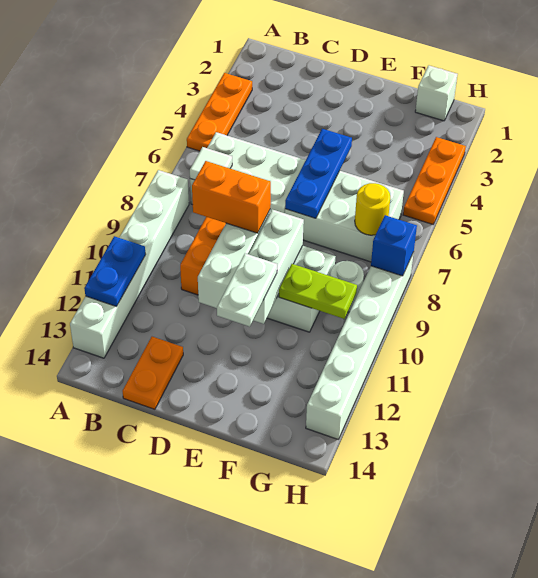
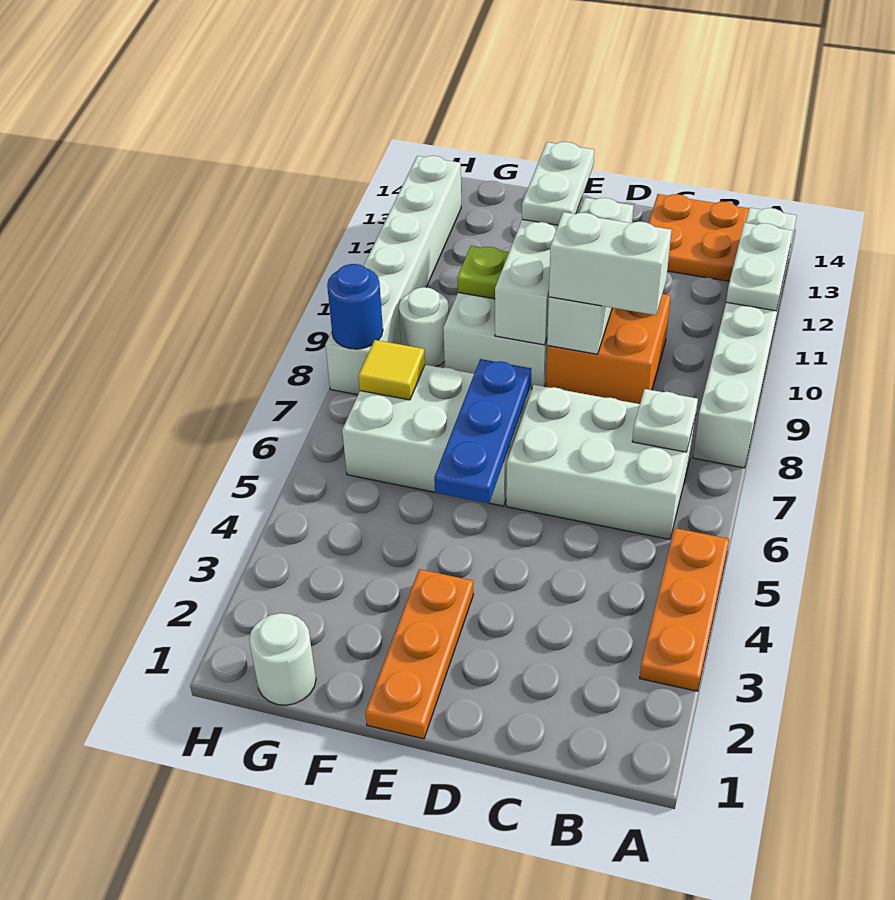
blue 1x2 plate [84,236,146,307] -> white 1x2 plate [726,223,793,311]
white 1x1 tile [190,147,232,180] -> white 1x1 plate [632,389,698,452]
orange 1x2 brick [192,161,271,233] -> white 1x2 brick [549,212,671,315]
orange 1x2 plate [123,337,183,409] -> orange 2x2 plate [649,194,749,281]
lime 1x2 plate [279,264,357,319] -> lime 1x1 plate [457,246,509,299]
white 1x1 brick [415,65,458,121] -> white 1x1 round brick [249,613,316,705]
yellow 1x1 round brick [355,183,390,235] -> yellow 1x1 tile [358,340,425,400]
orange 1x3 plate [403,137,466,224] -> orange 1x3 plate moved to [365,569,473,739]
blue 1x1 brick [371,215,417,276] -> blue 1x1 round brick [327,264,383,349]

